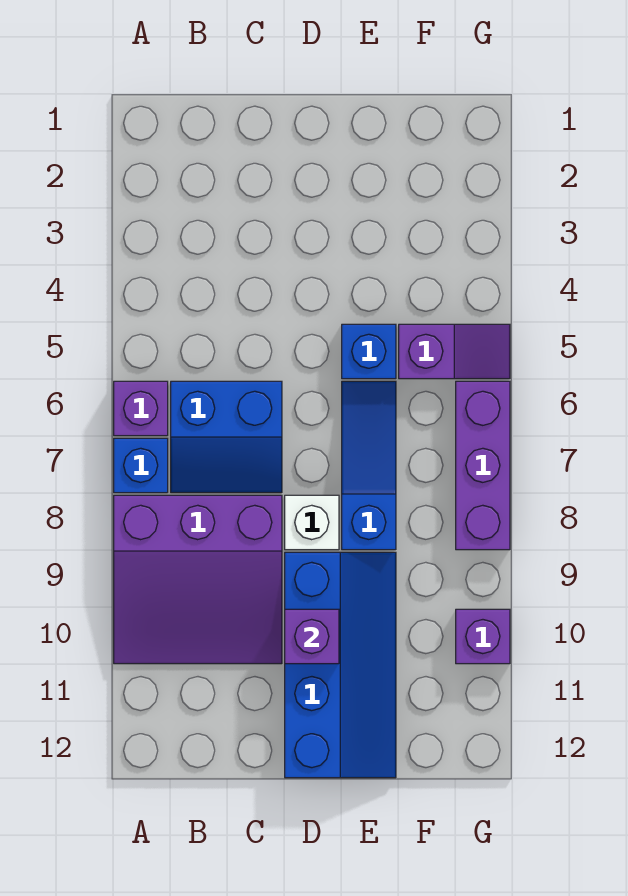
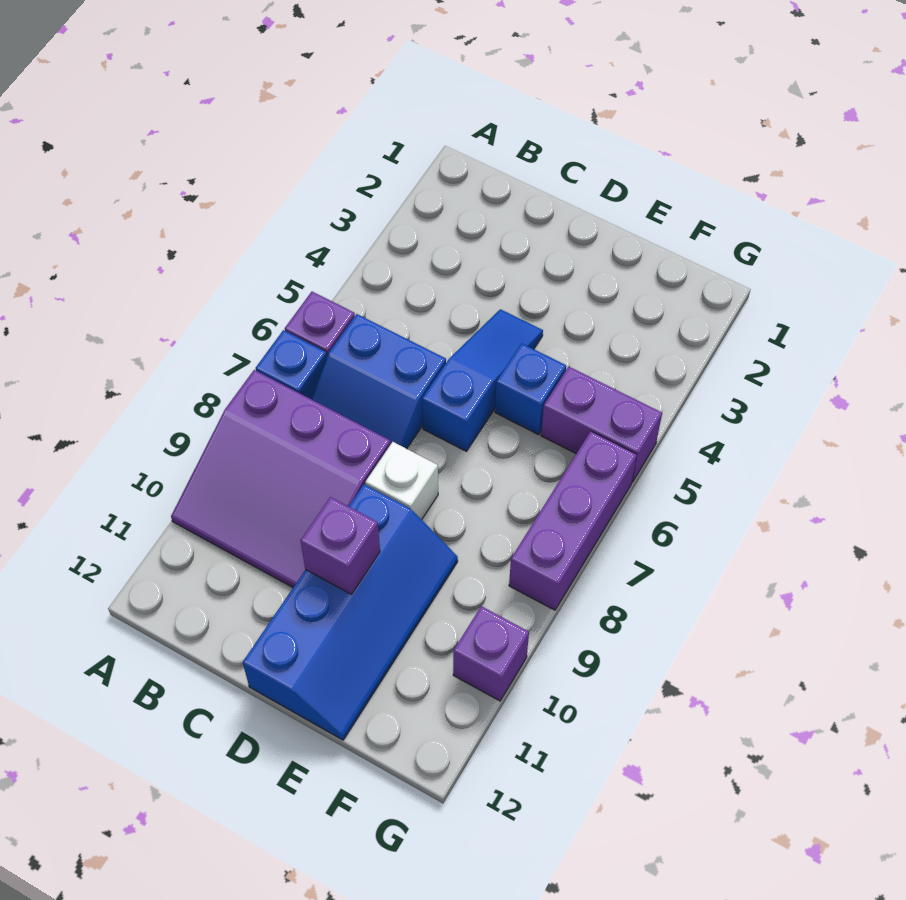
blue 1x3 slope [342,381,396,550] -> blue 1x3 slope moved to [422,309,543,451]
purple 1x2 slope [399,324,510,379] -> purple 1x2 brick [541,367,662,482]

